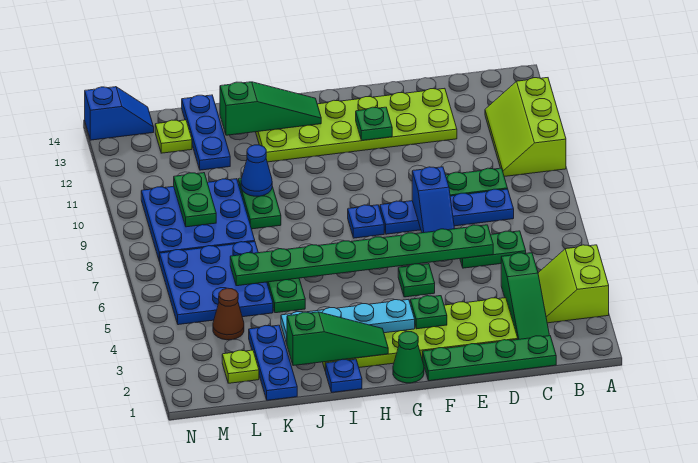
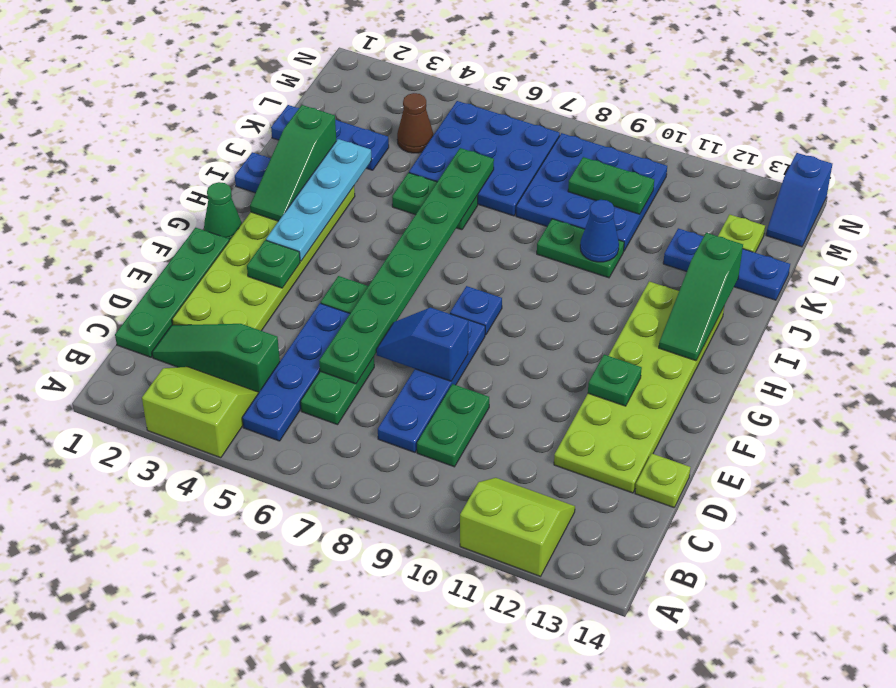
lime 2x3 slope [485,78,566,177] -> lime 2x2 slope [460,478,575,576]
none -> blue 1x4 plate [242,303,350,441]
lime 1x1 plate [222,350,259,383] -> lime 1x1 plate moved to [635,454,691,507]

